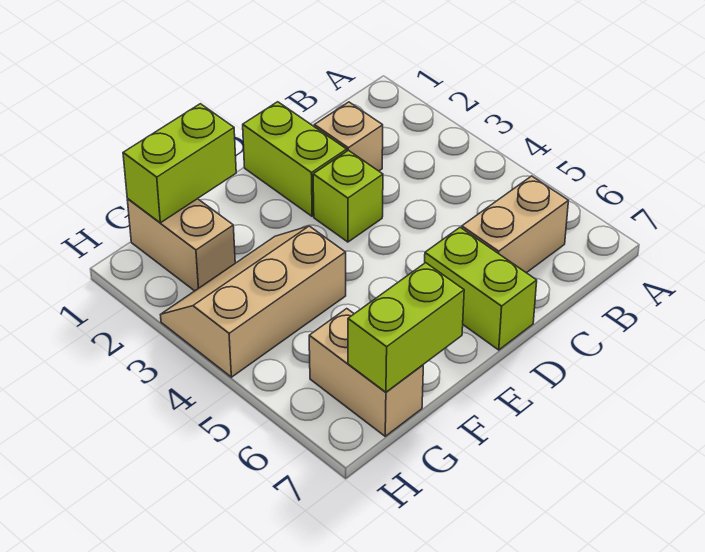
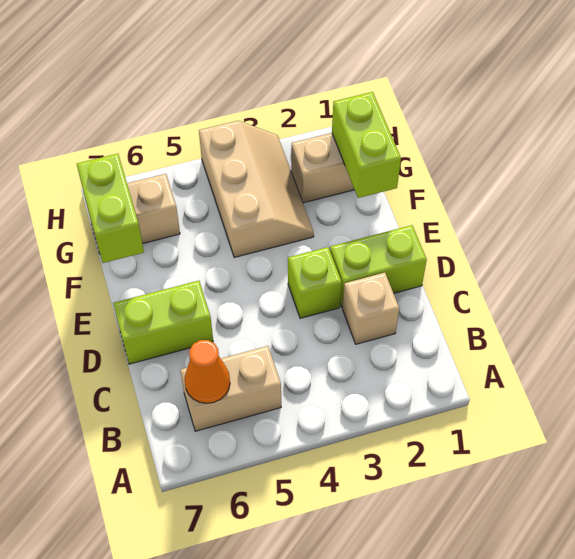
tan 1x2 brick [462,176,568,273] -> tan 1x2 brick turned to [180,346,281,431]
none -> orange 1x1 cone [184,340,230,403]

